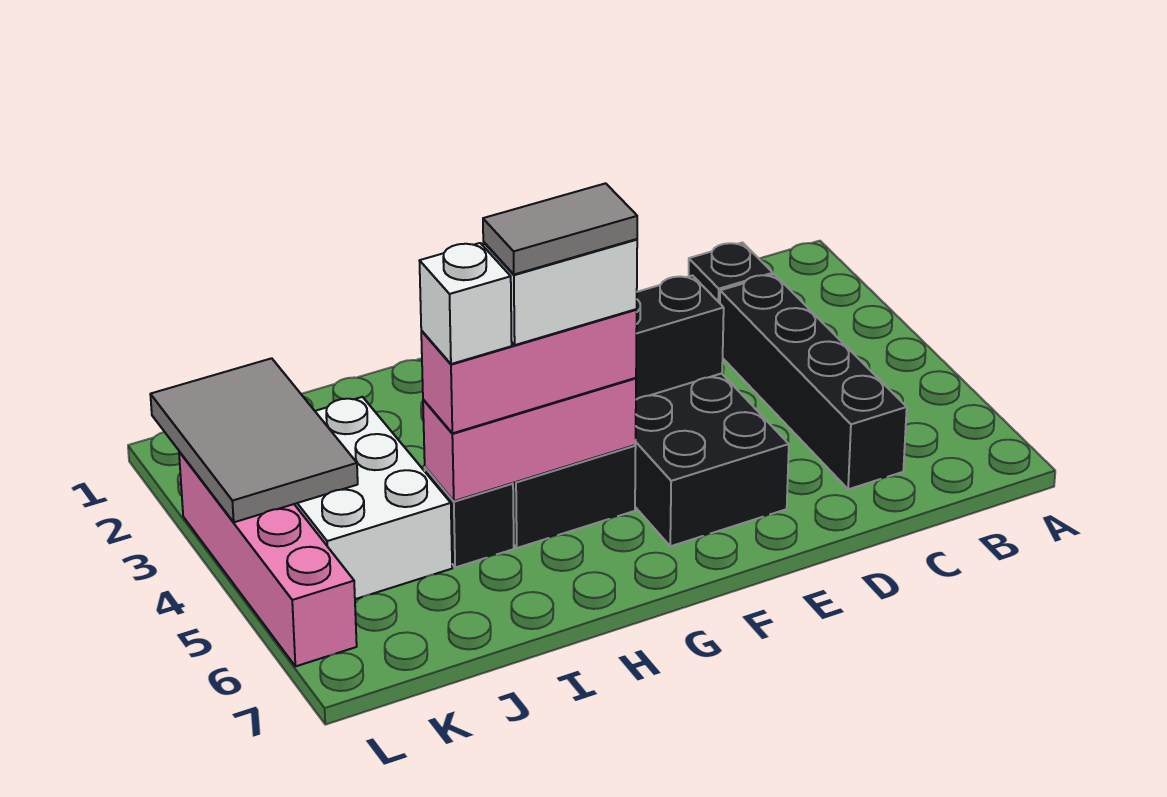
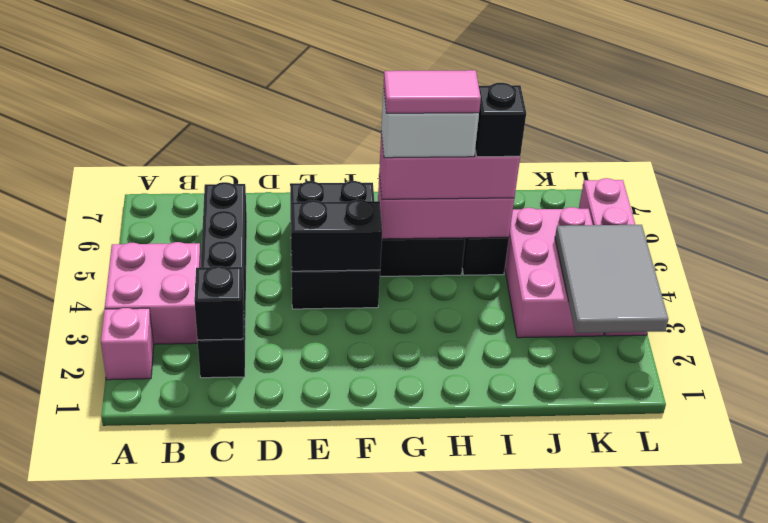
none -> pink 1x1 brick [101,308,154,380]
none -> pink 2x2 brick [105,242,201,344]
none -> black 1x1 brick [194,266,244,340]
grey 1x2 tile [483,183,637,274] -> pink 1x2 tile [384,70,481,113]
white 1x1 brick [420,243,512,364] -> black 1x1 brick [475,83,526,157]
white 2x3 brick [294,397,452,599] -> pink 2x3 brick [505,207,603,338]

